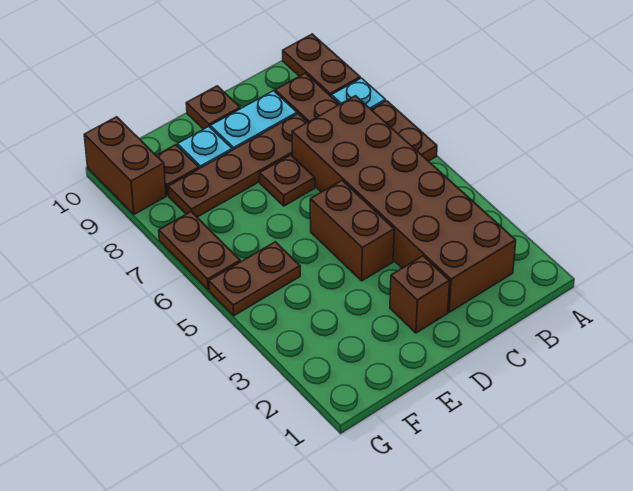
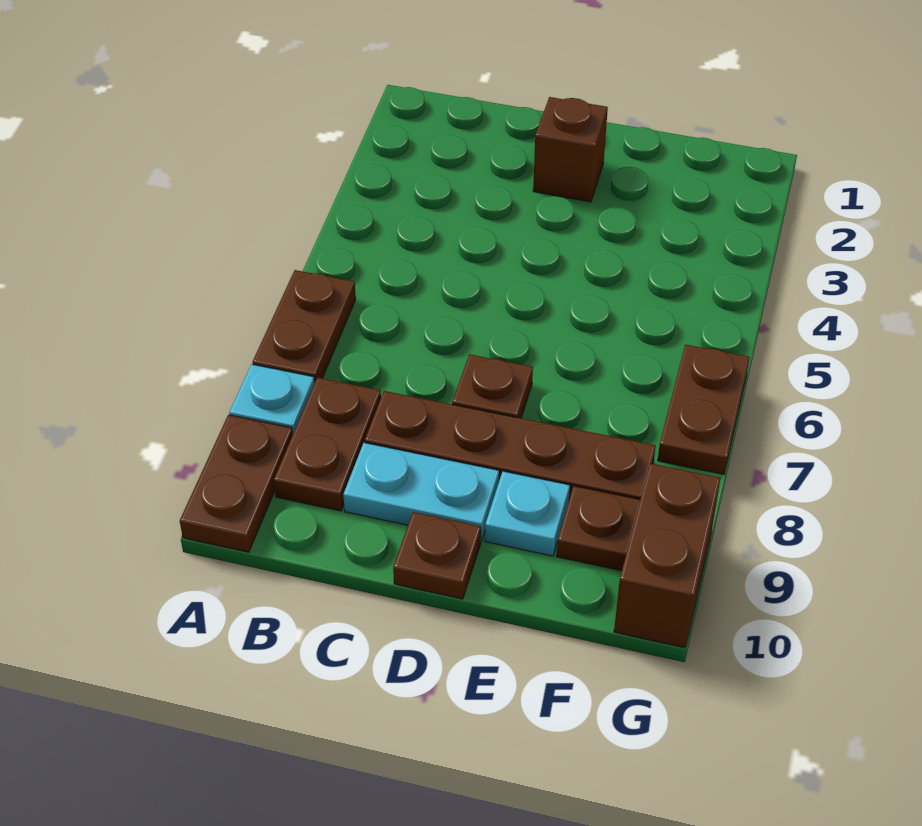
brown 2x6 brick [292,96,516,312] -> none
brown 1x2 brick [310,181,394,281] -> none
brown 1x2 plate [209,242,300,316] -> none

